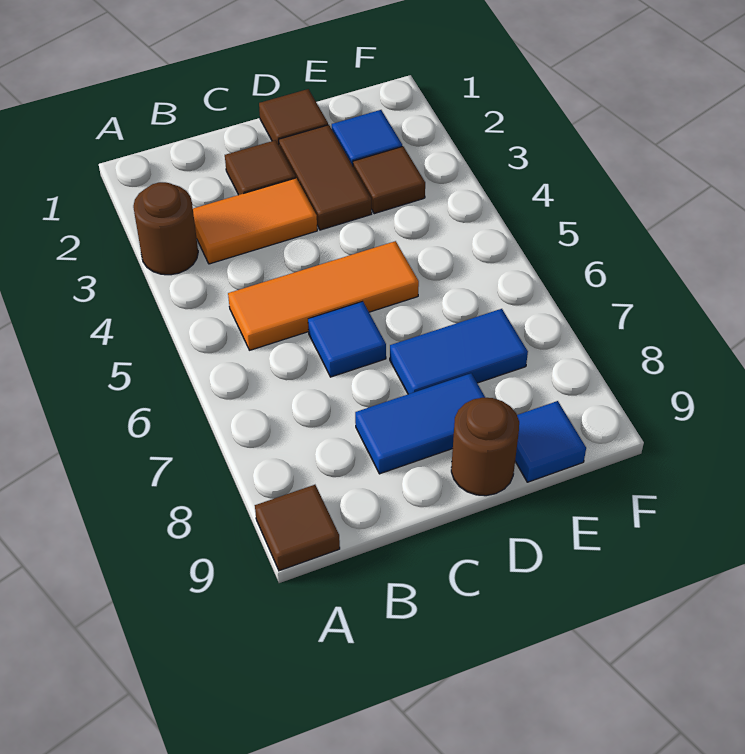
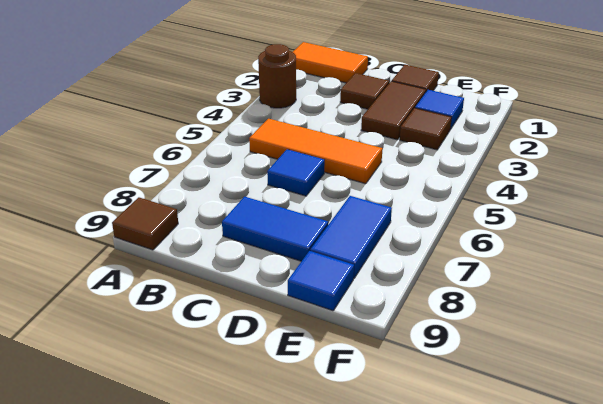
orange 1x2 tile [193,178,317,264] -> orange 1x2 tile moved to [293,42,368,83]
blue 1x2 tile [390,309,528,394] -> blue 1x2 tile turned to [310,196,392,278]
brown 1x1 round brick [451,398,519,496] -> none

